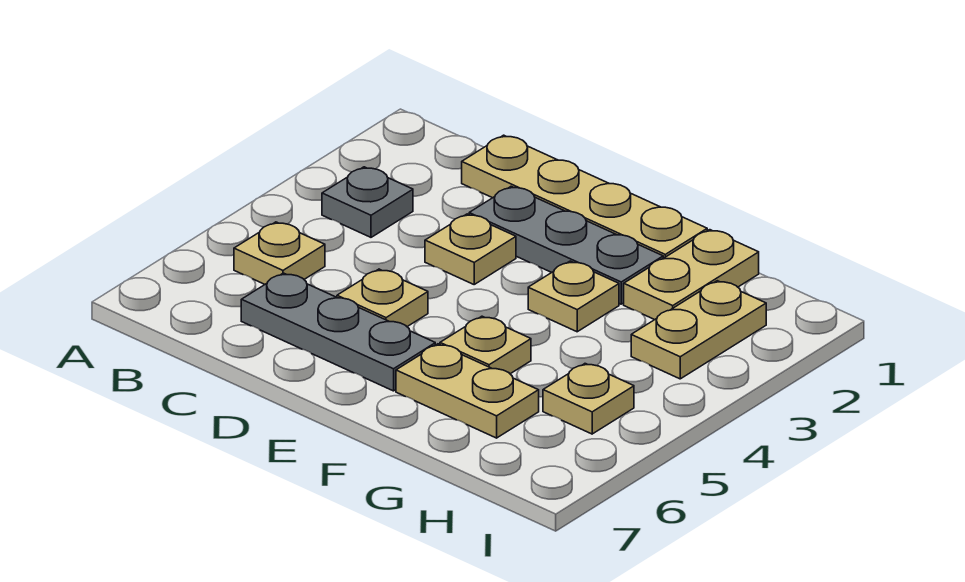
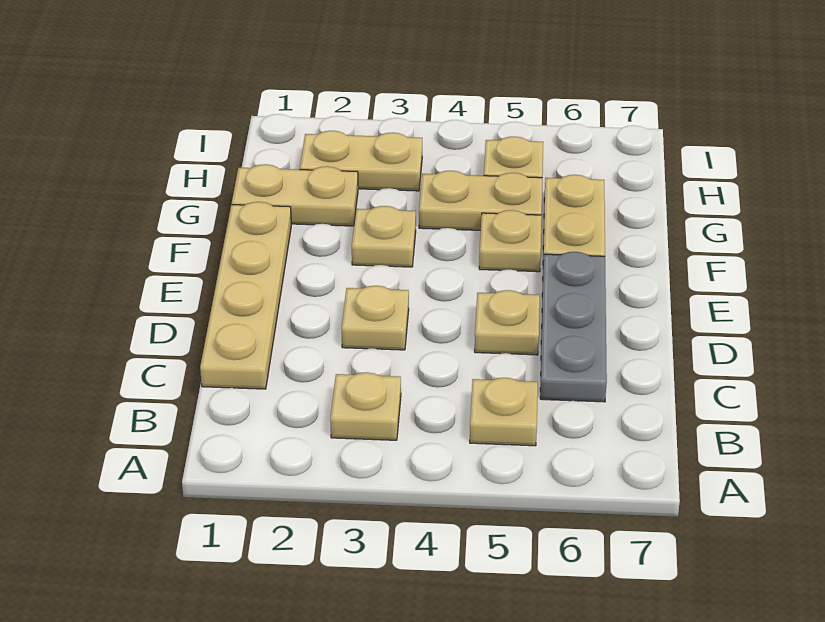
grey 1x1 plate [322,167,413,237] -> tan 1x1 plate [330,372,401,440]
grey 1x3 plate [469,187,663,304] -> none
none -> tan 1x2 plate [419,171,542,230]

